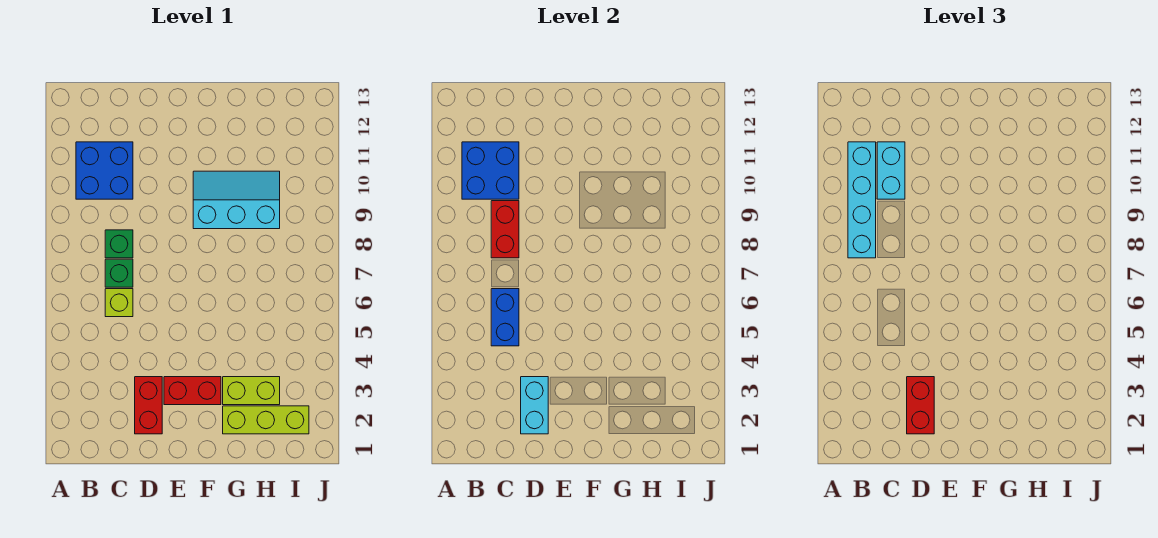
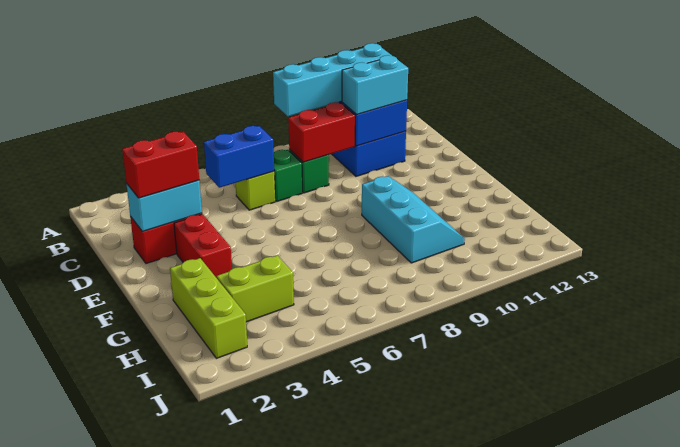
lime 1x2 brick [223,377,280,405] -> lime 1x2 brick turned to [217,255,294,322]

